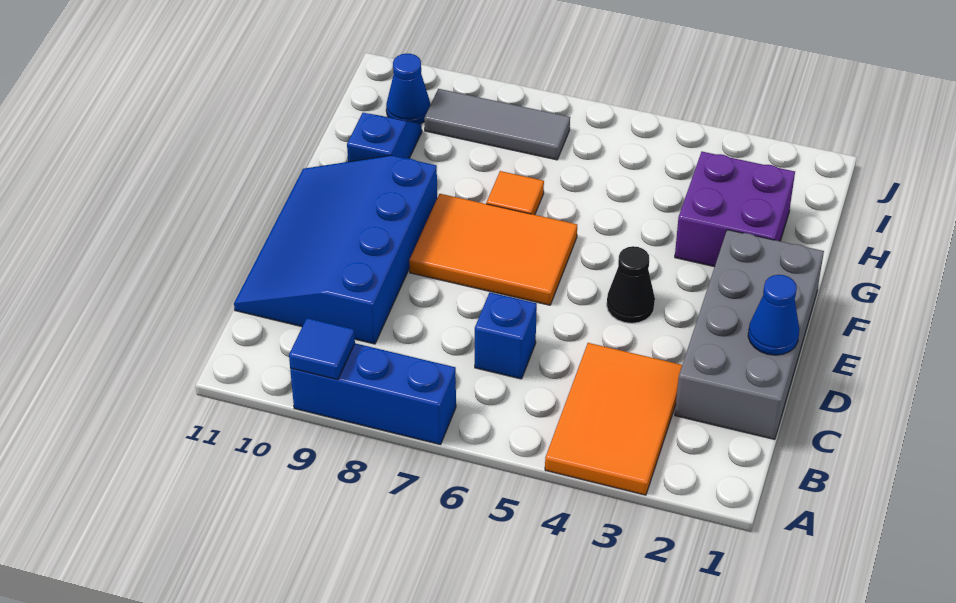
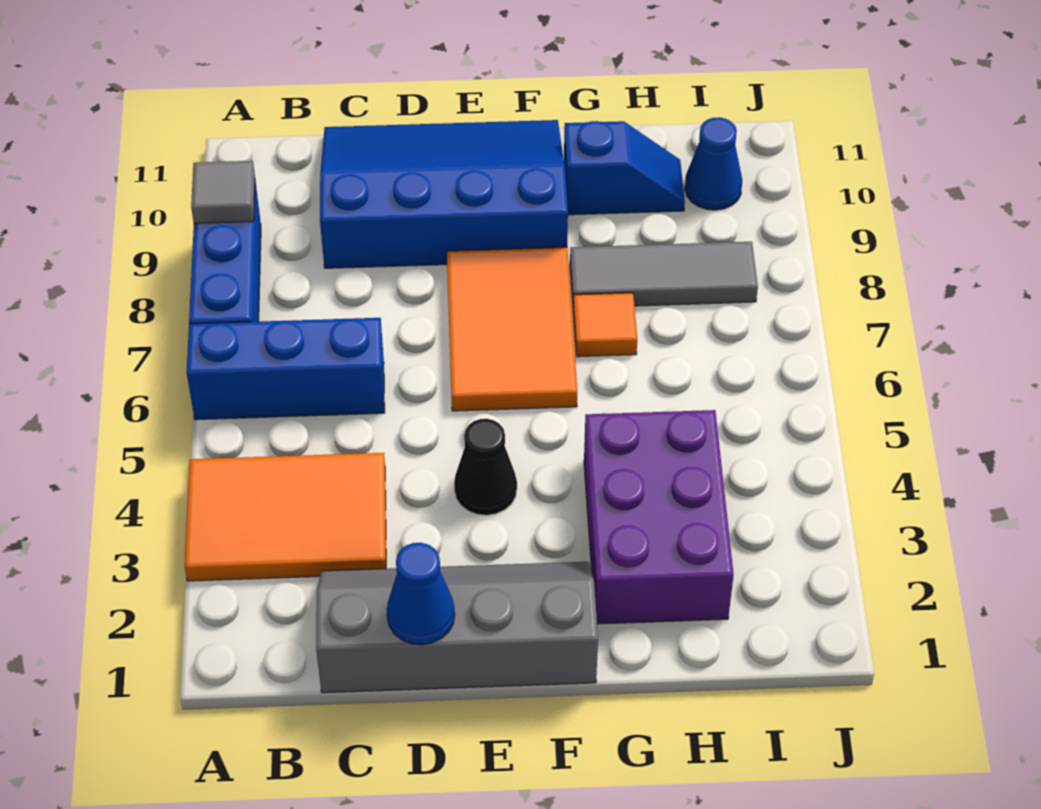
blue 1x1 tile [289,318,355,380] -> grey 1x1 tile [191,161,255,223]
grey 2x4 brick [675,230,824,439] -> grey 2x4 slope [316,562,598,693]
blue 1x1 brick [475,293,537,379] -> blue 1x3 brick [187,318,385,420]
purple 2x2 brick [675,152,795,267] -> purple 2x3 brick [584,410,734,624]
grey 1x3 tile [424,89,570,160] -> grey 1x3 tile turned to [570,242,758,306]

